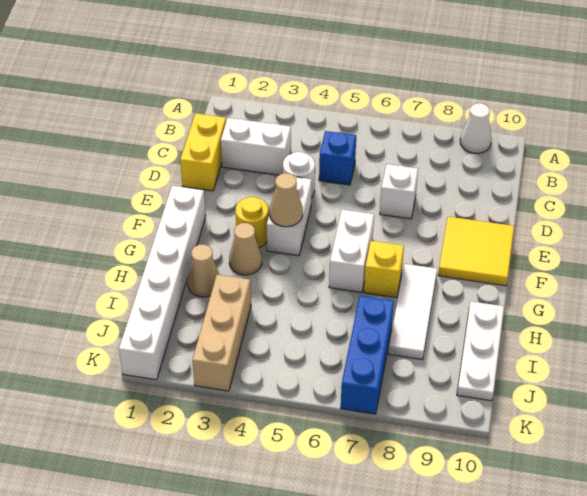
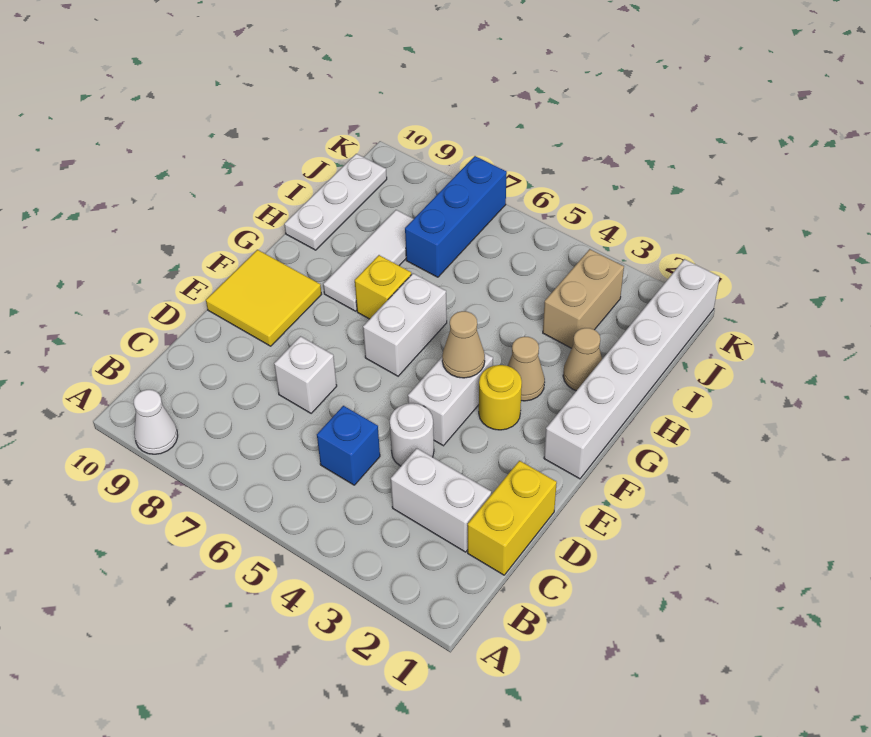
tan 1x3 brick [192,275,251,391] -> tan 1x2 brick [543,249,624,348]

